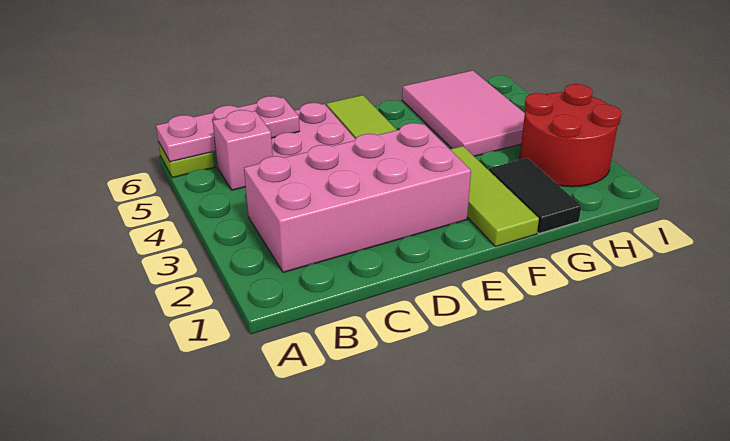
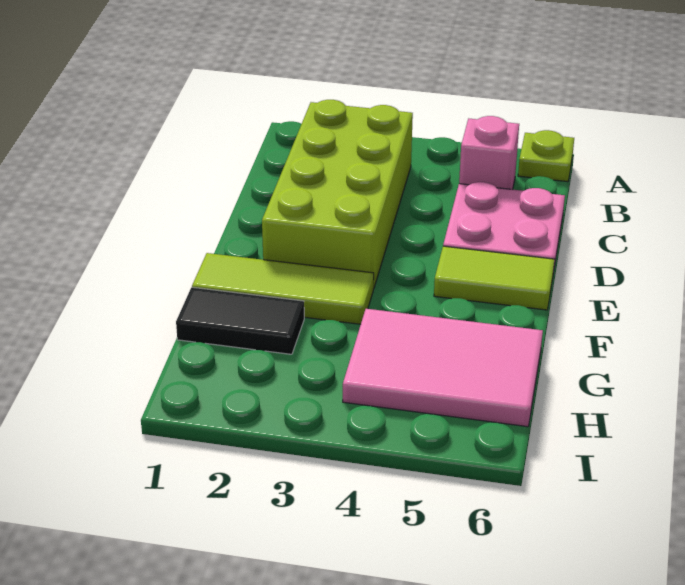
pink 1x3 plate [156,96,300,162] -> none
pink 2x4 brick [244,123,471,272] -> lime 2x4 brick [262,100,413,289]
red 2x2 round brick [520,84,621,187] -> none

